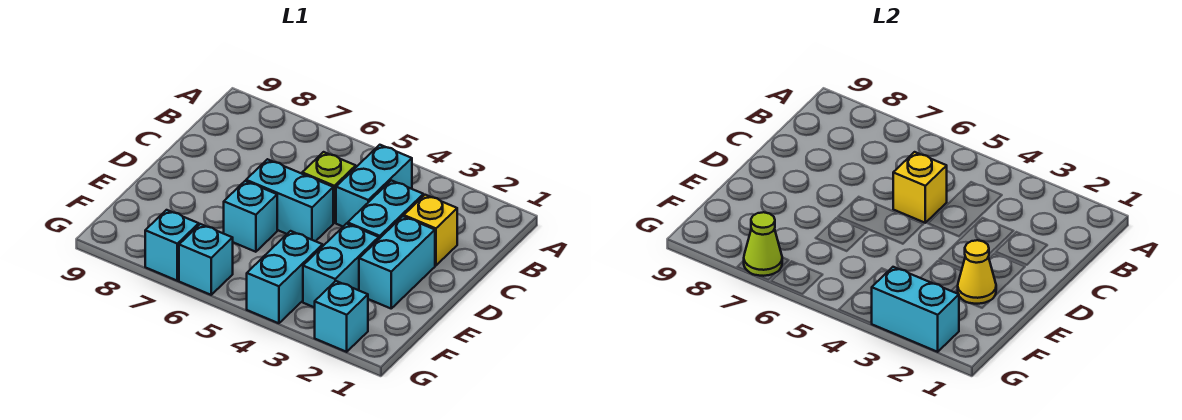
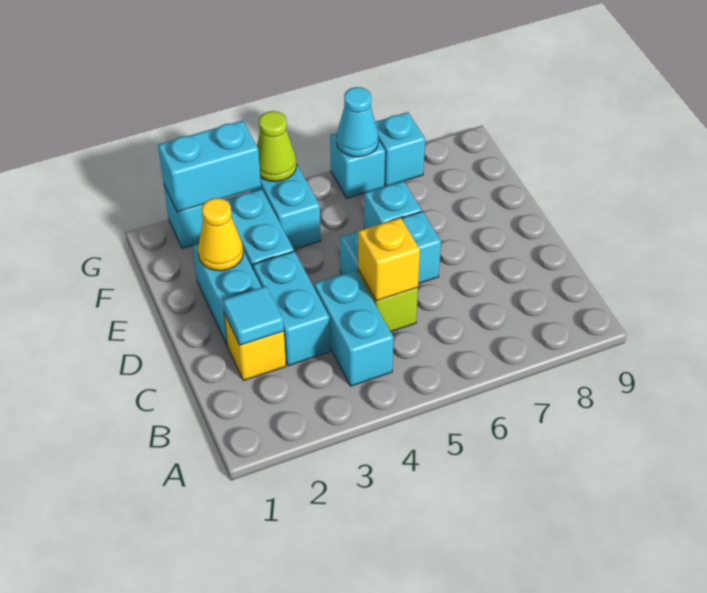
none -> cyan 1x1 tile [223,286,284,345]
none -> cyan 1x1 cone [337,87,378,157]
lime 1x1 cone [744,212,782,276] -> lime 1x1 cone moved to [257,111,297,182]

